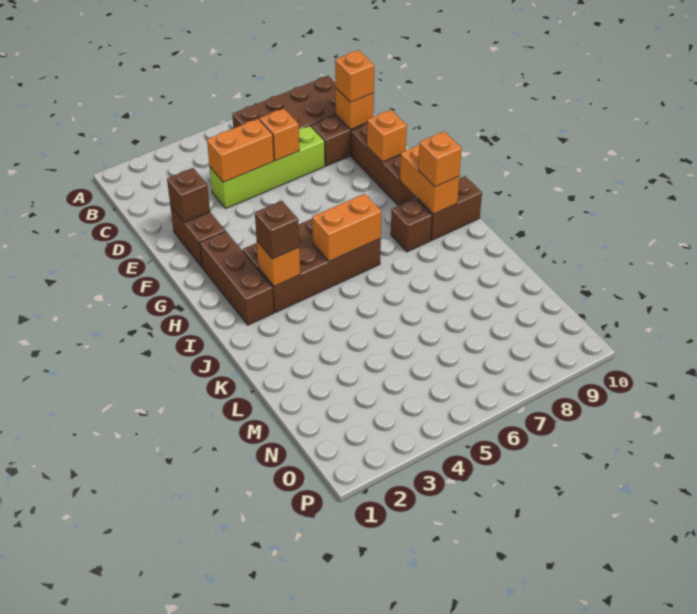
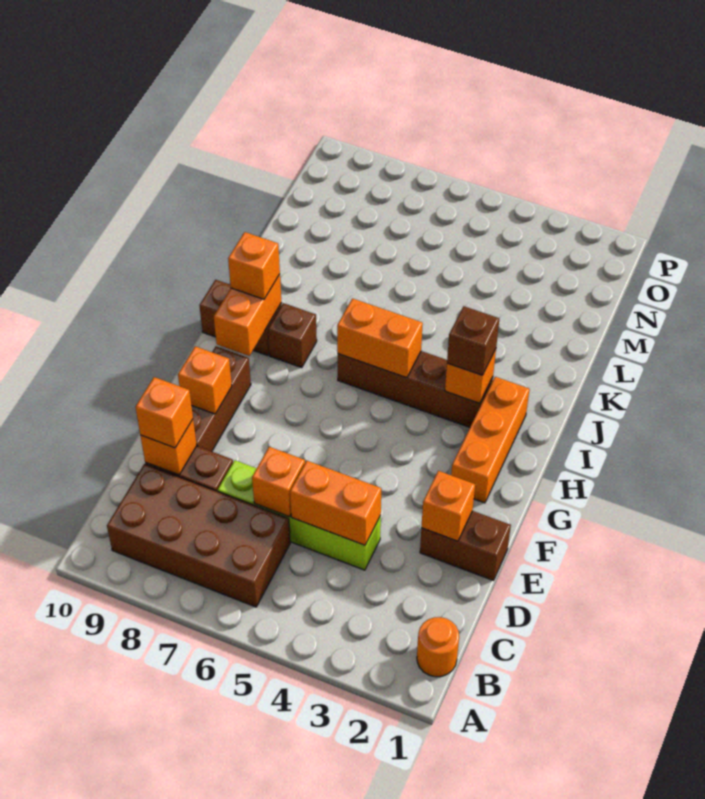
none -> orange 1x1 round brick [417,617,459,677]
brown 1x2 brick [170,206,225,267] -> brown 1x2 brick turned to [420,511,511,580]
brown 1x1 brick [167,168,210,223] -> orange 1x1 brick [421,471,475,541]
brown 1x3 brick [200,231,274,325] -> orange 1x3 brick [451,377,530,503]
brown 2x4 brick [243,219,381,312] -> brown 1x4 brick [338,351,493,427]

